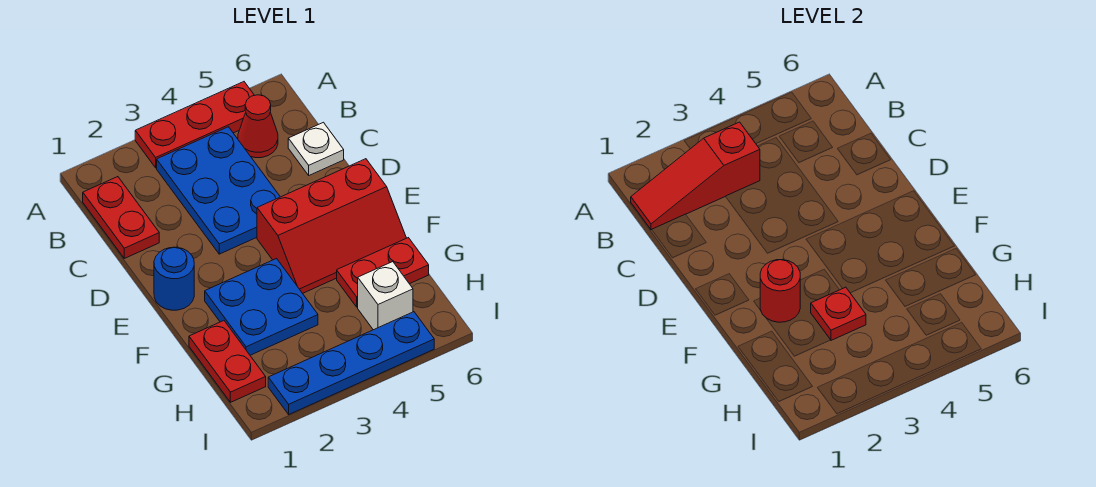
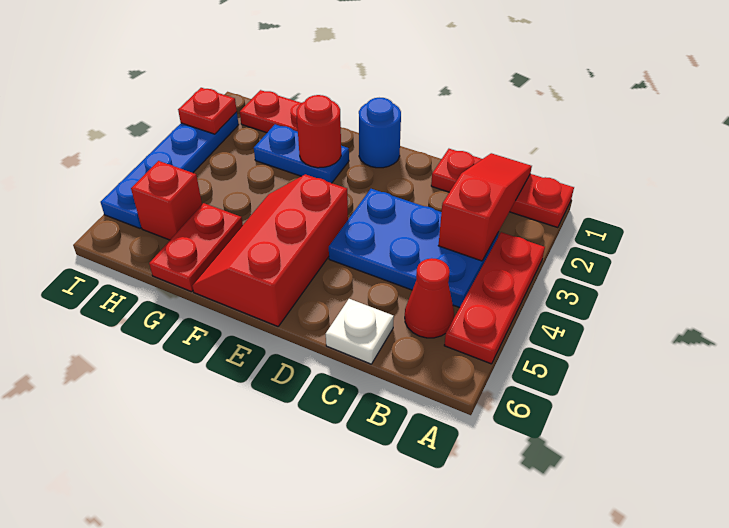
red 1x2 plate [83,177,159,258] -> red 1x3 plate [431,149,574,228]
blue 2x2 plate [205,259,318,355] -> blue 1x2 plate [254,124,349,183]
red 1x1 plate [811,287,866,340] -> red 1x1 plate moved to [178,88,237,134]
white 1x1 brick [358,262,413,330] -> red 1x1 brick [131,161,202,240]

